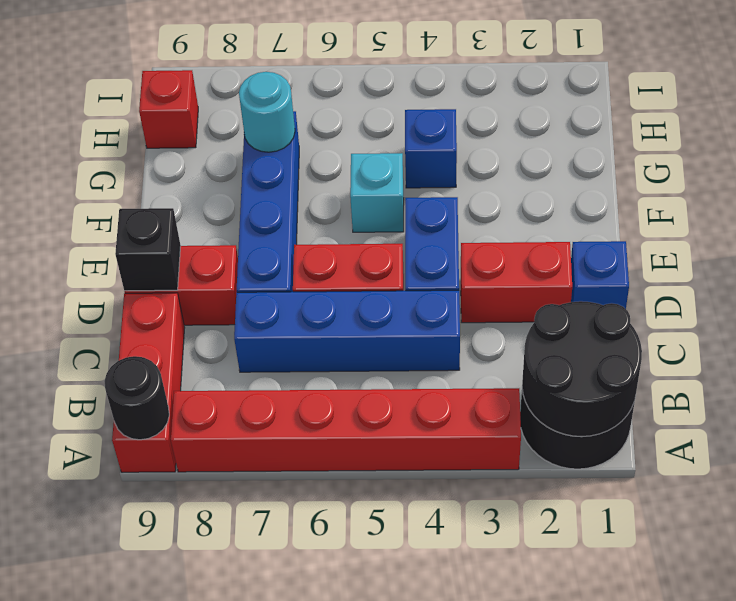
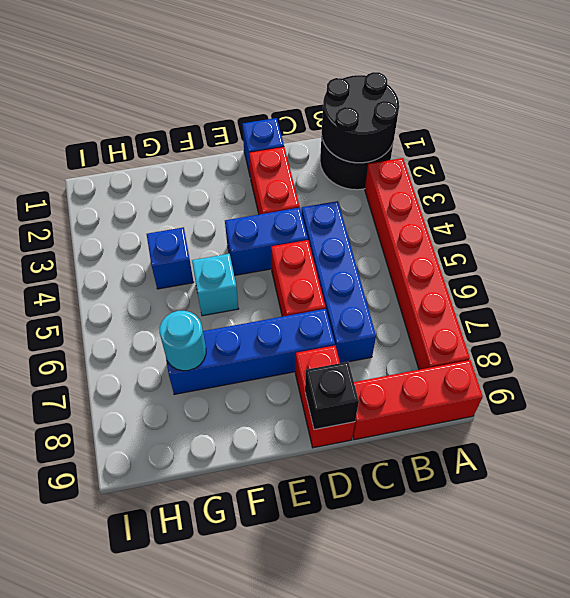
black 1x1 round brick [105,356,169,440] -> none
red 1x1 brick [139,70,198,148] -> none

